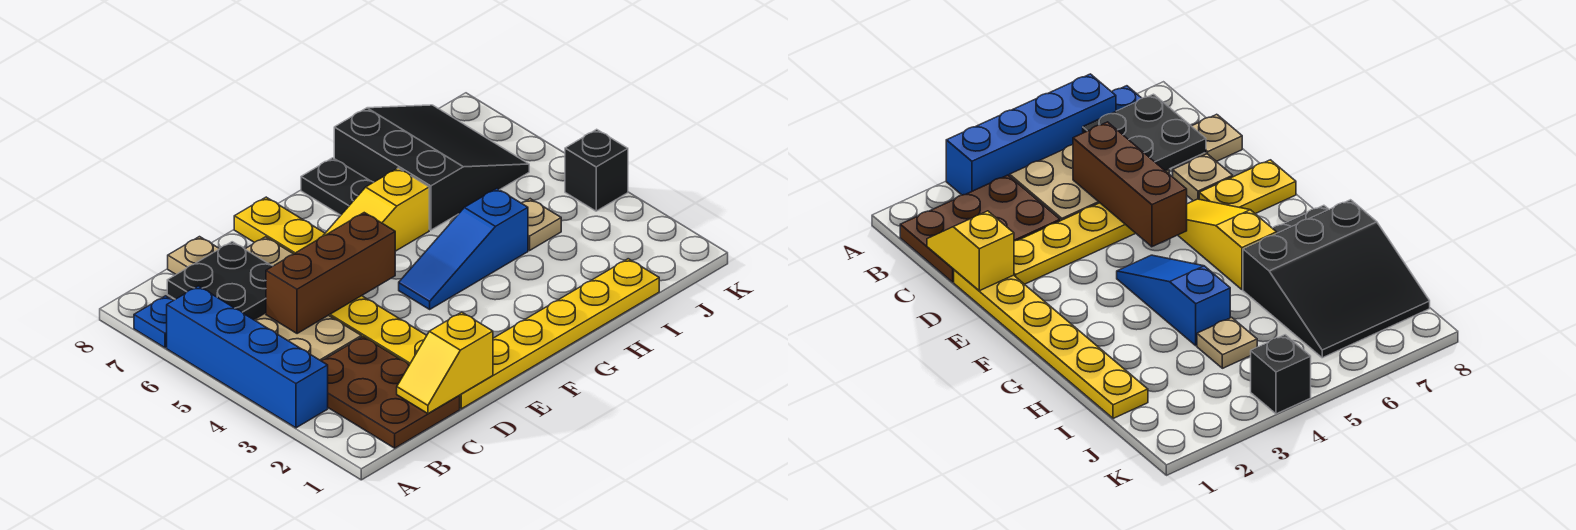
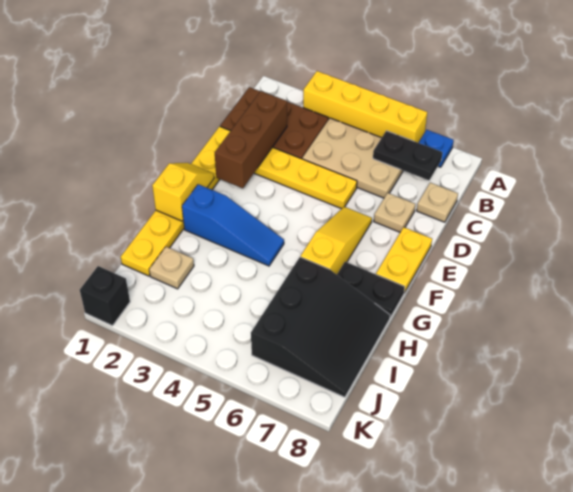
blue 1x4 brick [167,286,328,428] -> yellow 1x4 brick [303,71,427,143]
black 2x2 plate [167,242,273,320] -> black 1x2 plate [373,131,443,180]
yellow 1x2 slope [397,312,493,414] -> yellow 1x2 slope moved to [152,163,214,221]
brown 1x3 brick [266,213,395,334] -> brown 1x3 brick moved to [215,91,287,188]
yellow 1x2 plate [234,197,325,254] -> yellow 1x2 plate turned to [376,227,432,293]
blue 1x3 slope [399,189,528,309] -> blue 1x3 slope turned to [182,184,284,266]
black 3x3 slope [334,105,529,230] -> black 3x3 slope turned to [251,257,390,397]
tan 1x1 plate [522,199,561,250] -> tan 1x1 plate moved to [149,247,194,289]
black 1x1 brick [565,129,628,211] -> black 1x1 brick moved to [80,266,130,326]

